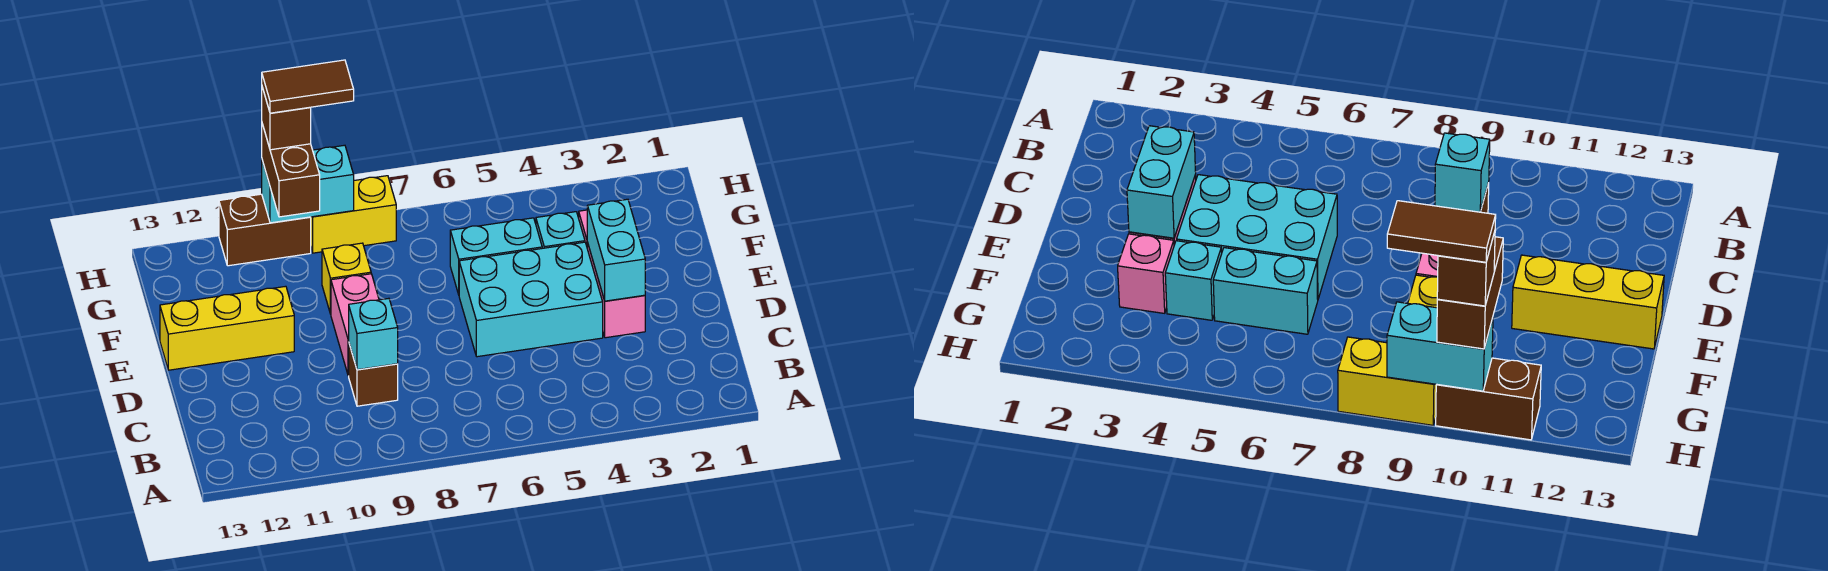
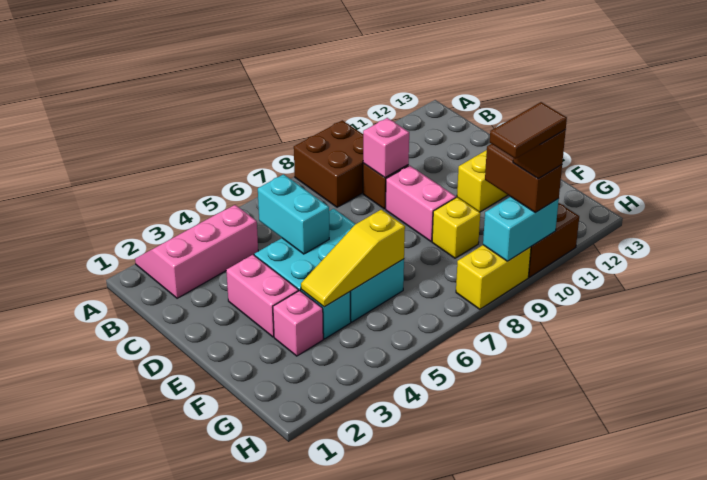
none -> pink 2x3 slope [135,205,258,298]
none -> brown 2x2 brick [294,120,363,207]
cyan 1x1 brick [349,298,398,370] -> pink 1x1 brick [363,118,409,178]
cyan 1x2 brick [587,199,645,301] -> cyan 1x2 brick moved to [258,174,329,254]
none -> yellow 1x3 slope [301,210,405,307]

